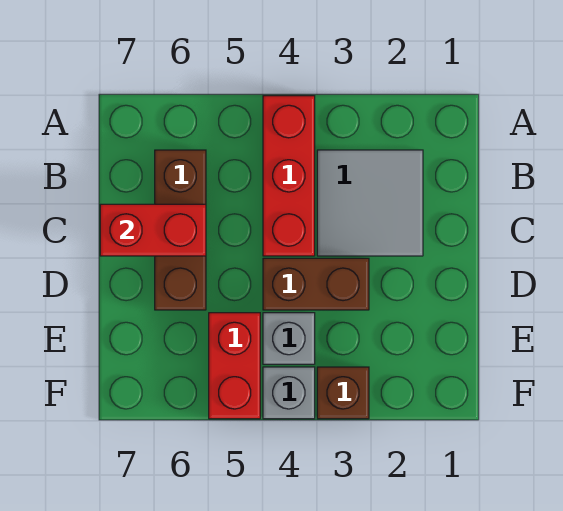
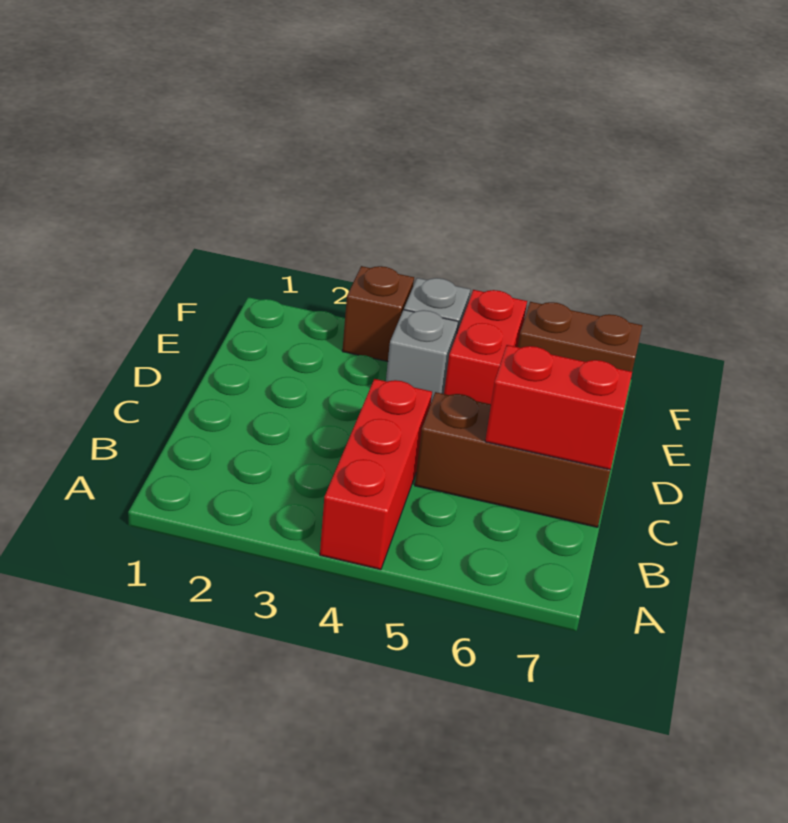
grey 2x2 tile [317,150,423,256] -> none
brown 1x3 brick [155,150,206,310] -> brown 1x3 brick turned to [415,392,610,527]
brown 1x2 brick [263,258,369,310] -> brown 1x2 brick moved to [518,302,642,372]

